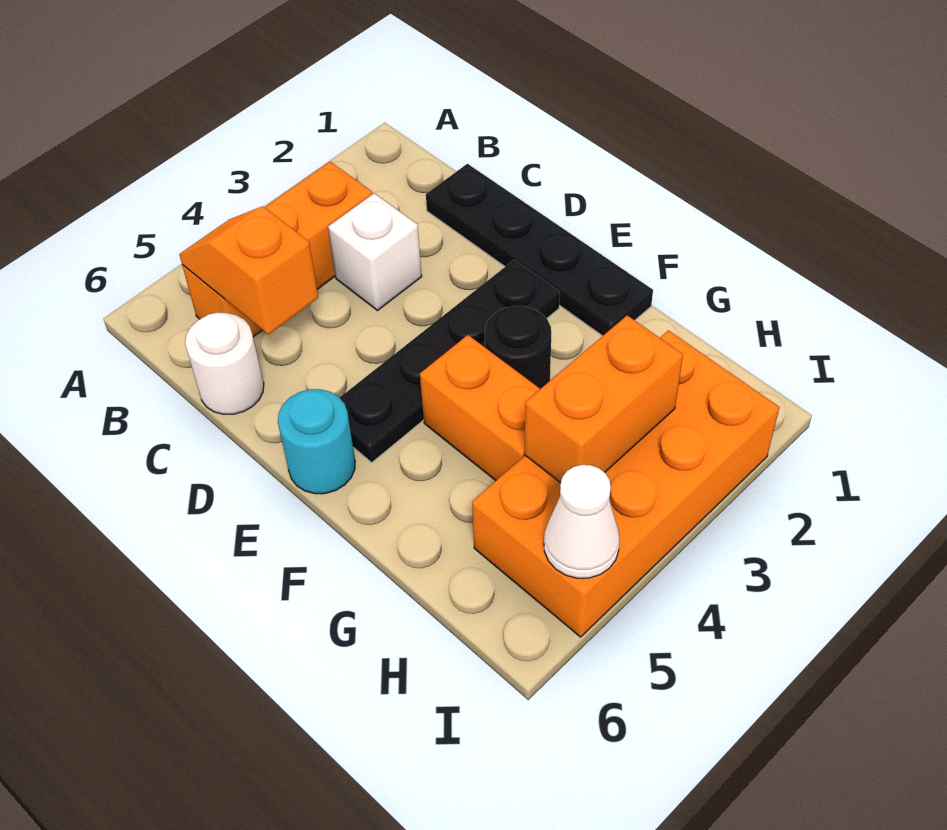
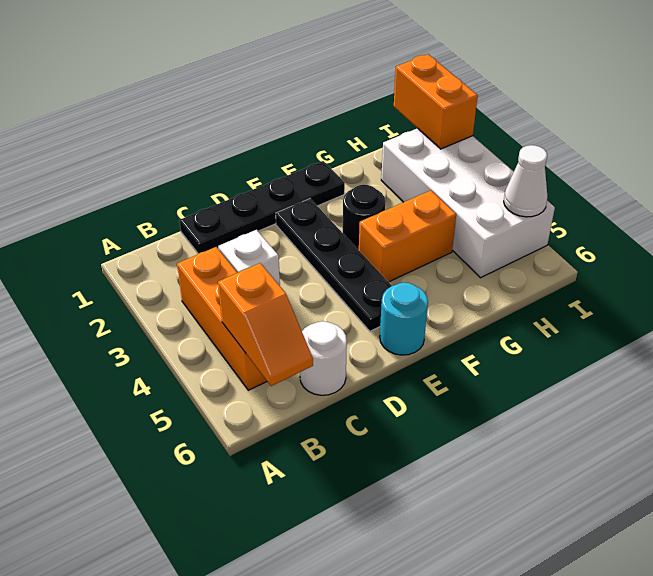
orange 1x2 slope [179,206,318,335] -> orange 1x2 slope turned to [218,263,313,386]
orange 2x4 brick [472,330,779,637] -> white 2x4 brick [381,128,555,278]
orange 1x2 brick [525,316,683,483] -> orange 1x2 brick moved to [394,54,478,149]

